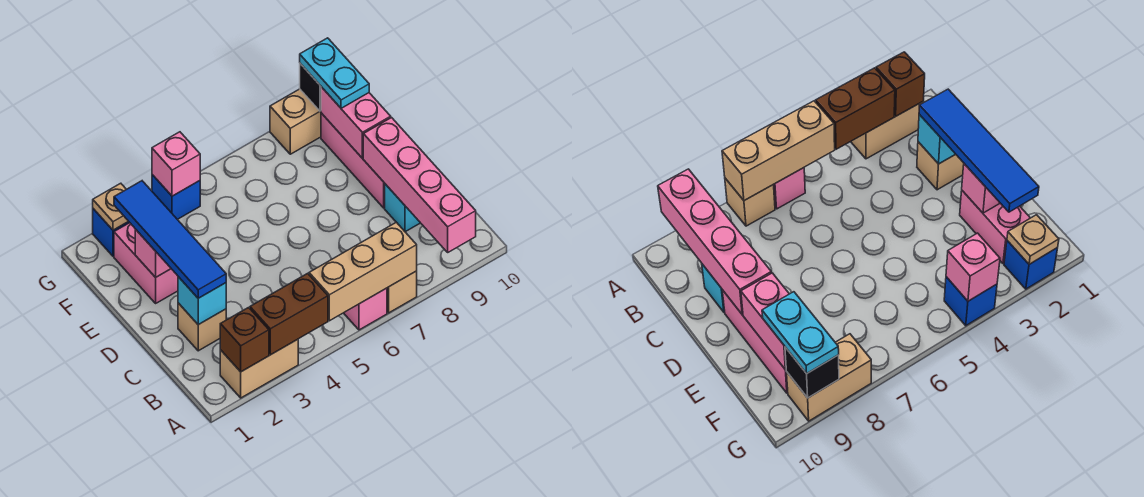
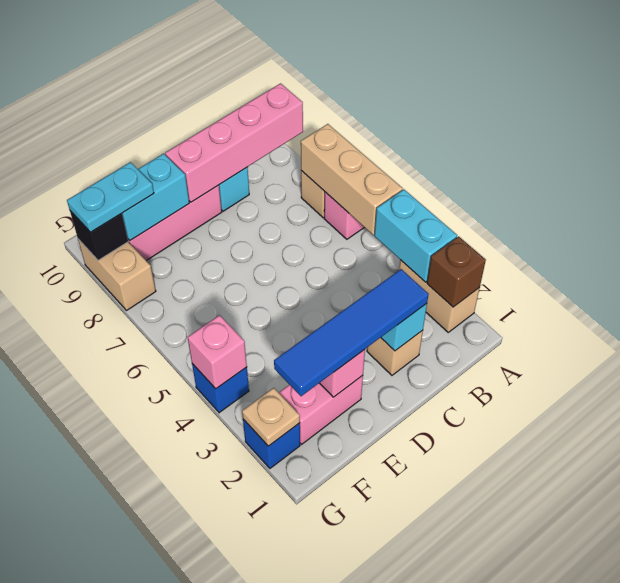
brown 1x2 brick [250,273,328,355] -> cyan 1x2 brick [374,189,457,282]
pink 1x2 brick [321,87,391,158] -> cyan 1x2 brick [122,154,189,240]

